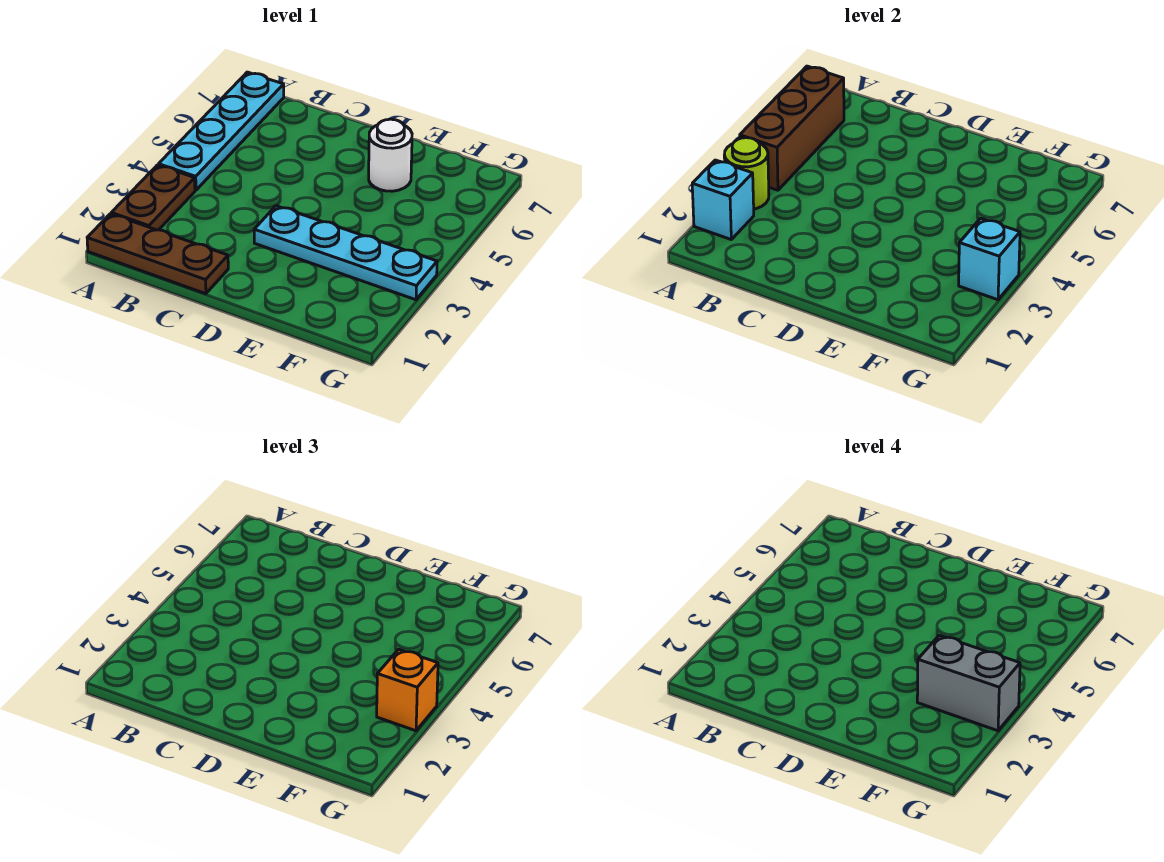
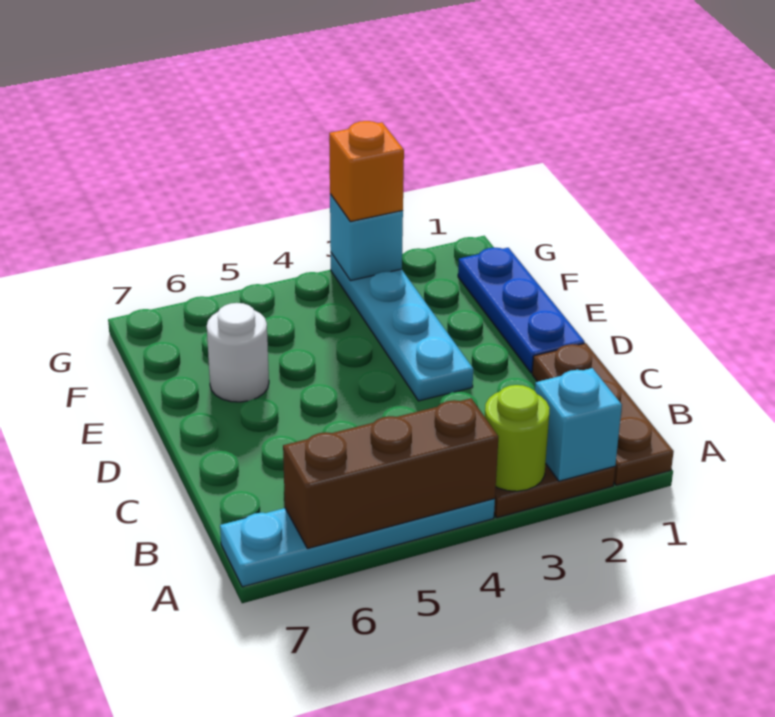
none -> blue 1x3 plate [458,248,585,373]
grey 1x2 brick [917,635,1020,731] -> none

